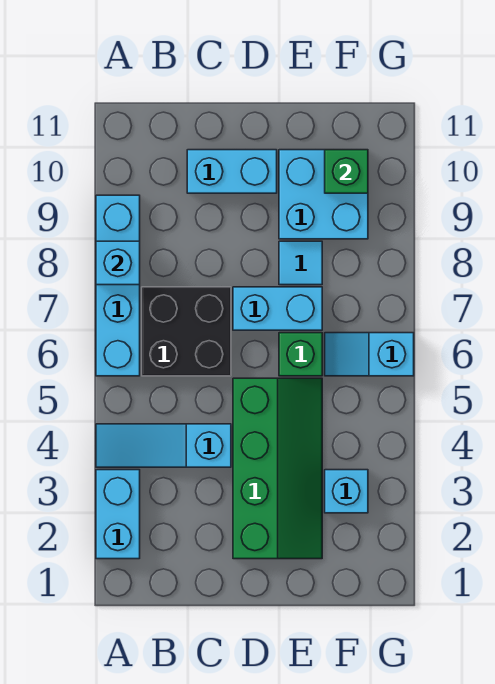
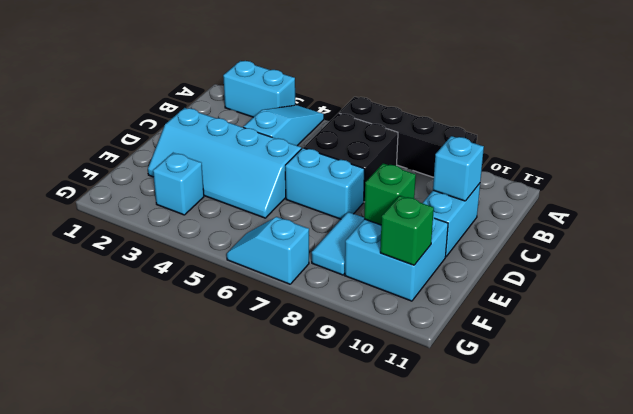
cyan 1x4 brick [96,195,140,376] -> black 1x4 brick [339,97,477,177]
cyan 1x1 brick [96,241,140,285] -> cyan 1x1 brick moved to [433,136,484,201]
green 2x4 slope [233,378,322,559] -> cyan 2x4 slope [148,108,301,218]
cyan 1x2 brick [233,287,322,330] -> cyan 1x2 brick turned to [285,148,364,219]
green 1x1 brick [279,333,322,376] -> green 1x1 brick moved to [364,163,416,225]
cyan 1x1 tile [279,241,322,285] -> cyan 1x2 tile [312,212,364,275]
cyan 1x2 slope [325,333,414,376] -> cyan 1x2 slope turned to [227,217,309,284]

